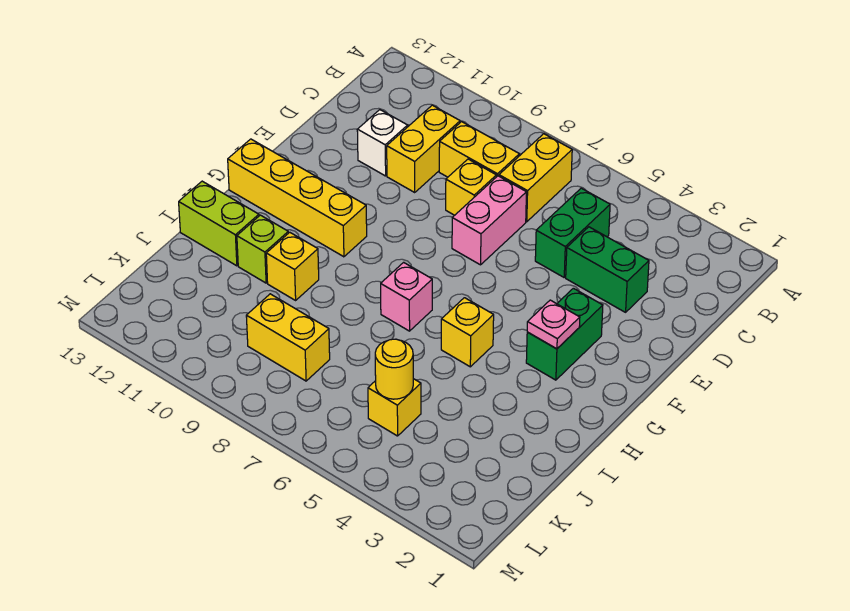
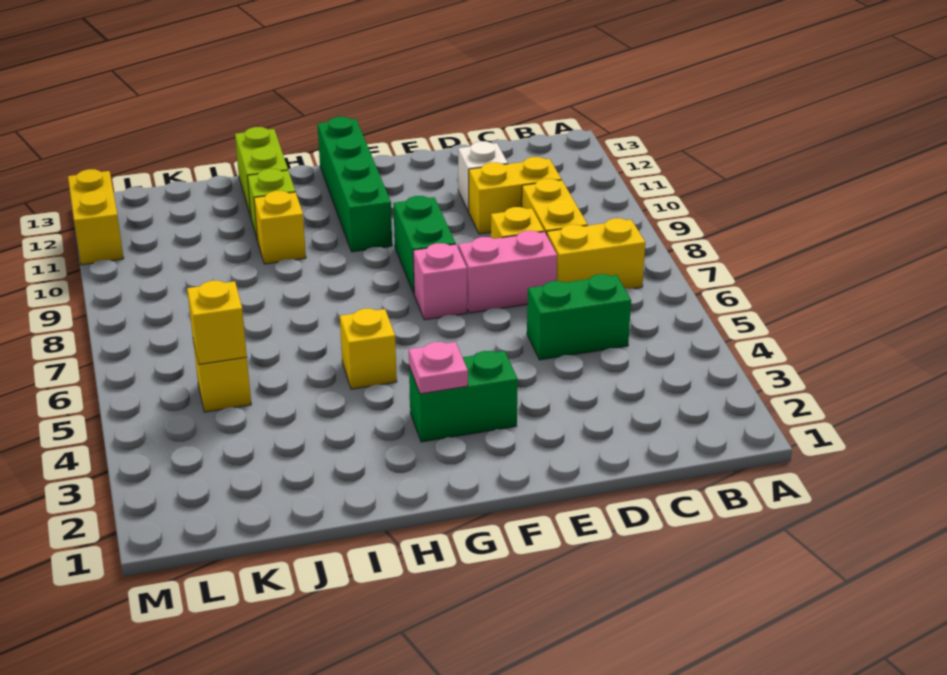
green 1x2 brick [566,227,649,312] -> green 1x2 brick moved to [393,196,456,293]
yellow 1x4 brick [228,139,367,257] -> green 1x4 brick [318,117,392,252]
pink 1x1 brick [381,262,432,331] -> pink 1x1 brick moved to [413,243,467,320]
yellow 1x1 round brick [375,339,413,399] -> yellow 1x1 brick [187,281,247,364]
yellow 1x2 brick [246,294,330,381] -> yellow 1x2 brick moved to [68,169,124,265]

